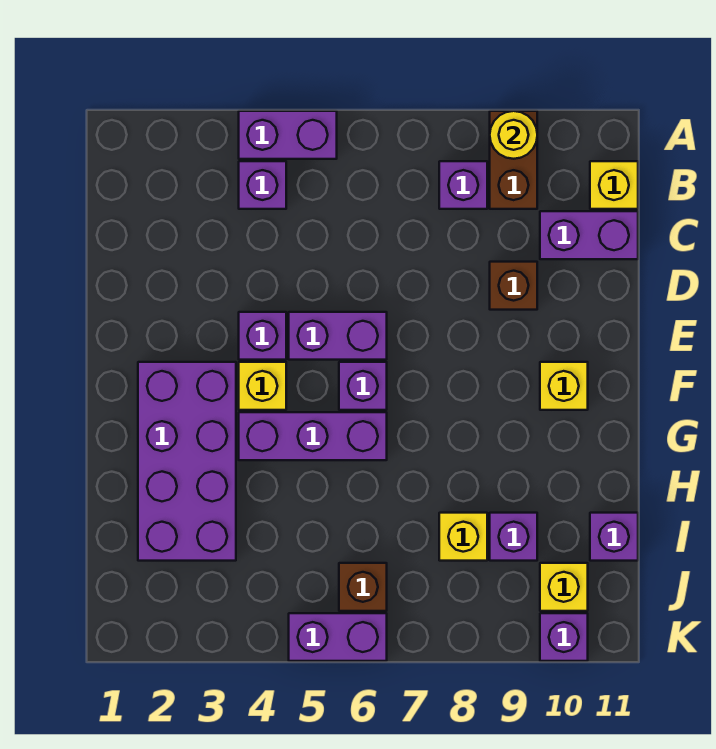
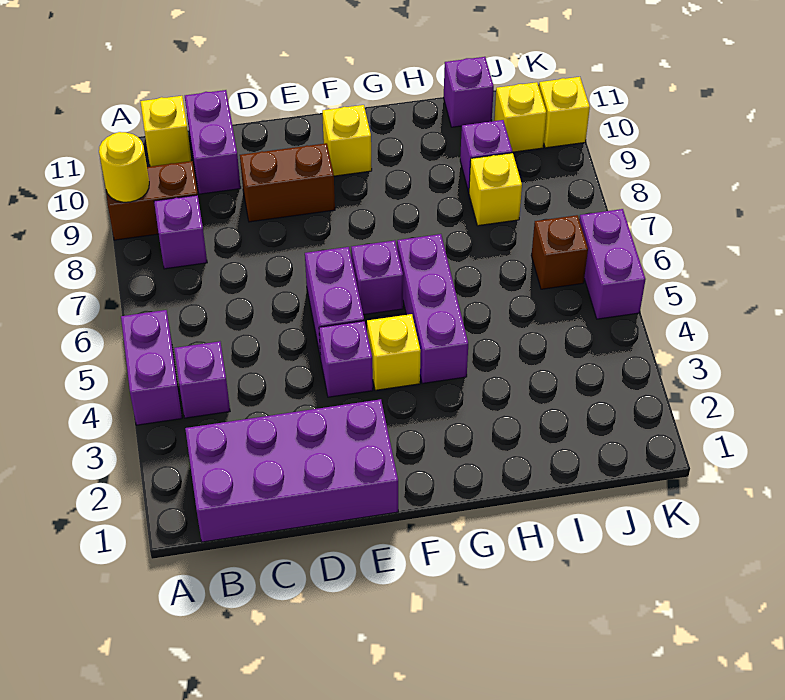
brown 1x1 brick [490,262,537,310] -> brown 1x2 brick [240,143,335,222]
purple 2x4 brick [138,362,236,561] -> purple 2x4 brick moved to [185,399,398,542]
purple 1x1 brick [540,613,588,661] -> yellow 1x1 brick [539,77,590,148]

